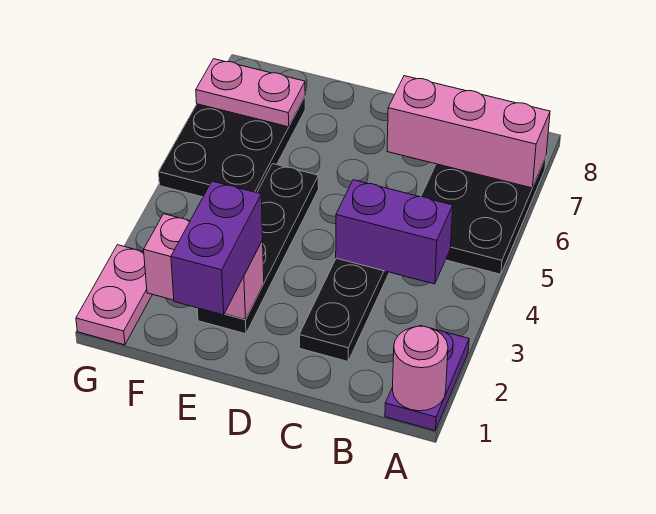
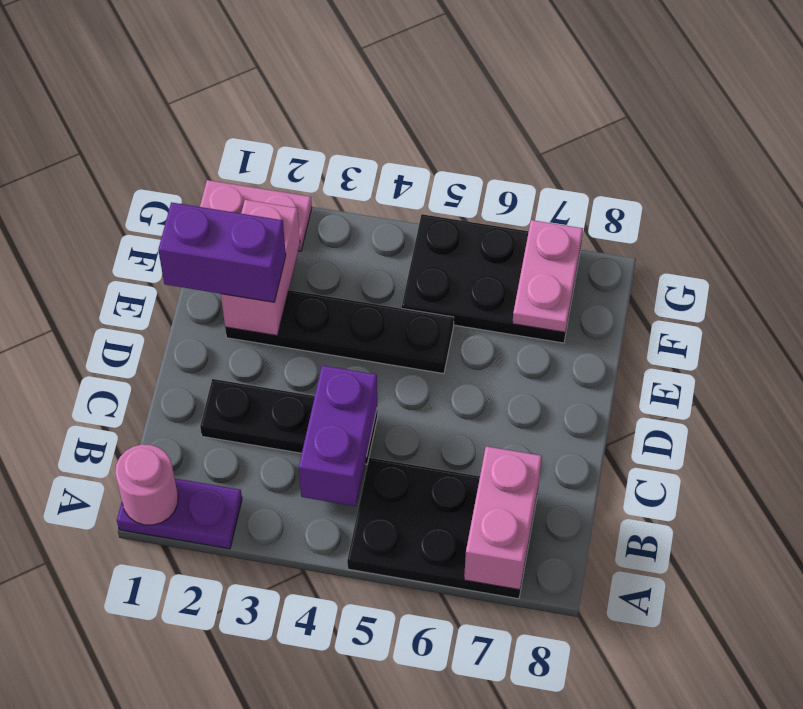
pink 1x3 brick [387,76,550,188] -> pink 1x2 brick [464,446,542,590]

